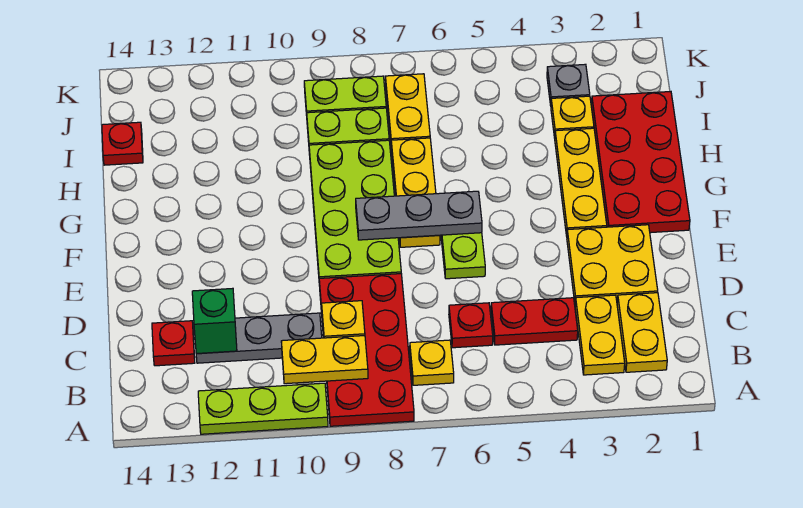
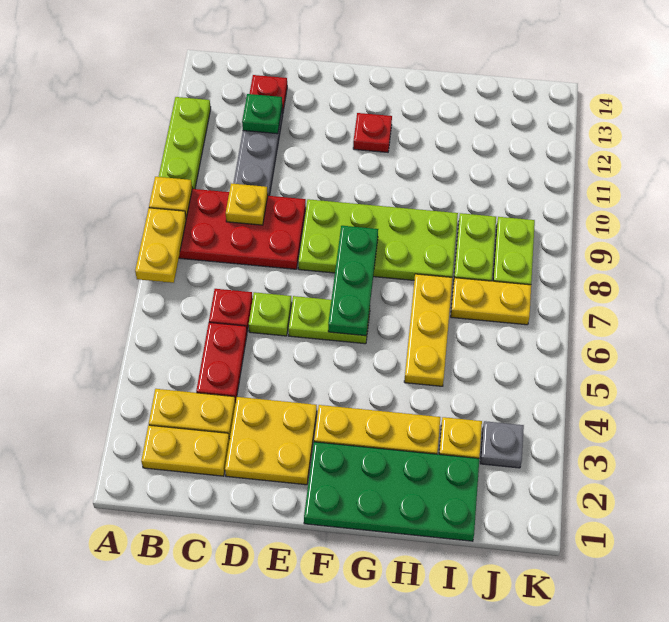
yellow 1x1 plate [410,340,454,385] -> yellow 1x1 plate moved to [149,177,192,218]
yellow 1x2 plate [281,336,368,384] -> yellow 1x2 plate moved to [135,208,186,283]
green 1x1 brick [192,288,237,354] -> green 1x1 plate [242,94,282,134]
none -> lime 1x1 plate [249,292,292,336]
red 2x4 plate [591,92,690,233] -> green 2x4 plate [304,442,479,541]
grey 1x3 plate [356,191,482,240] -> green 1x3 plate [328,226,378,336]
yellow 1x3 plate [391,138,440,247] -> yellow 1x3 plate turned to [404,274,452,386]
red 1x1 plate [102,122,143,165] -> red 1x1 plate moved to [353,113,392,152]

